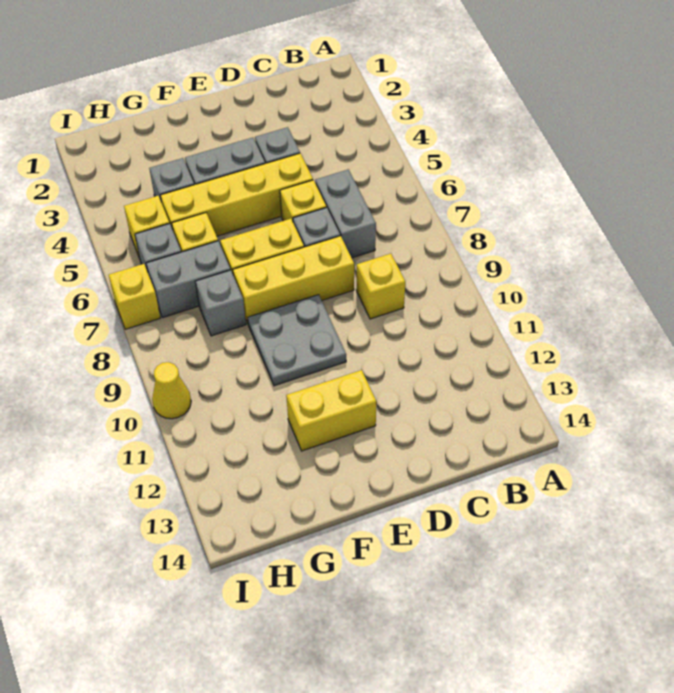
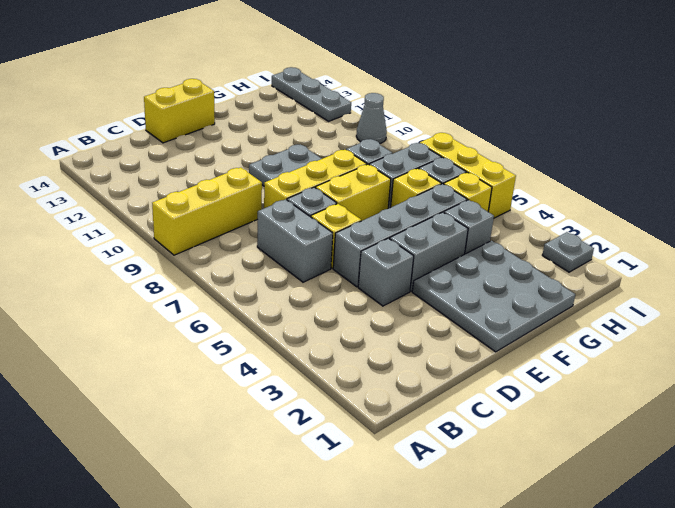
yellow 1x1 brick [356,254,405,319] -> yellow 1x3 brick [152,168,262,255]
yellow 1x4 brick [160,153,313,236] -> grey 1x4 brick [333,184,467,287]
none -> grey 3x3 plate [412,241,575,352]
yellow 1x2 brick [286,370,376,451] -> yellow 1x2 brick moved to [144,79,215,143]
none -> grey 1x1 plate [542,232,594,272]
yellow 1x1 brick [109,264,160,329] -> yellow 1x3 brick [420,133,516,218]
yellow 1x1 cone [152,362,191,419] -> grey 1x1 cone [356,93,387,143]
none -> grey 1x3 plate [272,67,351,121]

